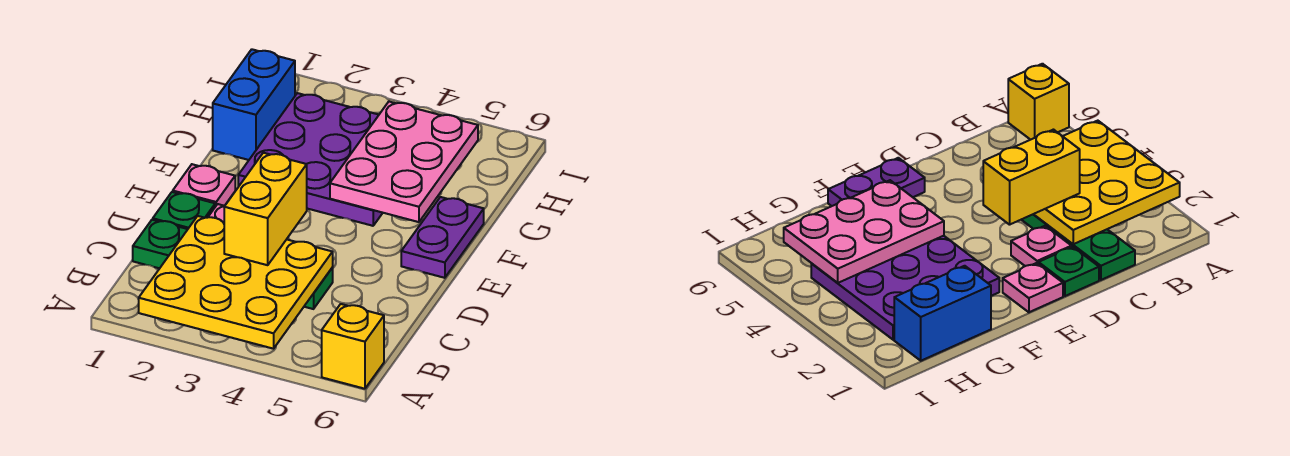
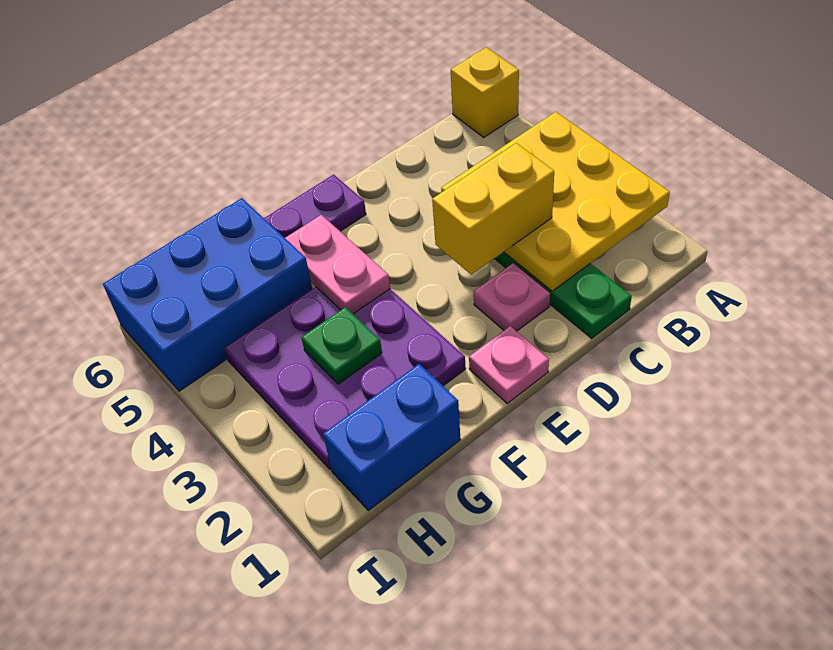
green 1x1 plate [153,192,215,229] -> green 1x1 plate moved to [301,307,382,384]
pink 2x3 plate [330,102,478,222] -> pink 1x2 plate [285,215,390,314]
none -> blue 2x3 brick [103,198,312,391]

